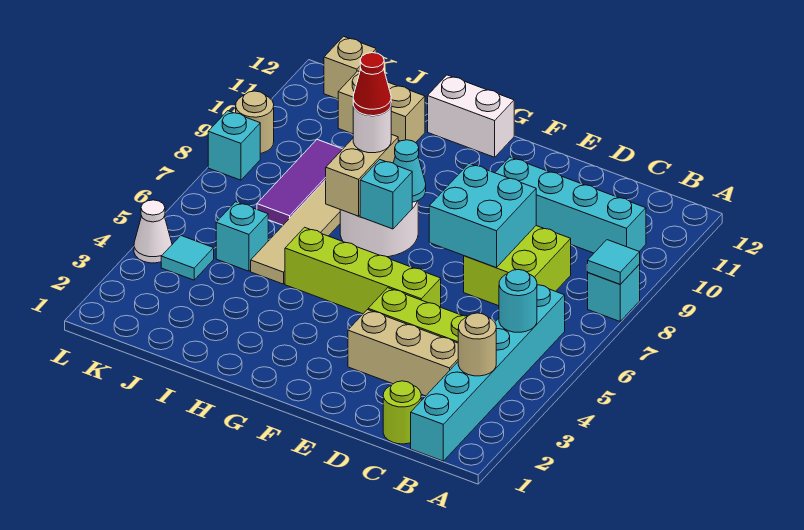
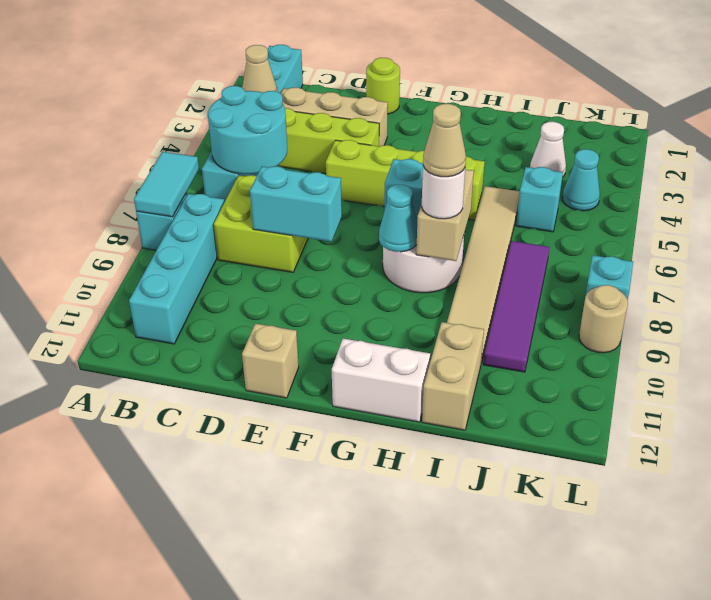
cyan 1x1 tile [588,240,640,284] -> cyan 1x2 tile [134,152,199,217]
tan 1x1 round brick [458,313,496,376] -> tan 1x1 cone [242,45,277,93]
cyan 1x1 round brick [499,270,537,332] -> cyan 2x2 round brick [208,86,288,174]
cyan 1x4 brick [495,157,646,253] -> cyan 1x4 brick turned to [129,194,225,344]
lime 1x1 round brick [383,381,421,444] -> lime 1x1 round brick moved to [366,58,400,114]
cyan 2x2 brick [429,163,536,268] -> cyan 1x2 brick [250,166,342,242]
red 1x1 cone [353,53,391,116] -> tan 1x1 cone [423,104,466,177]
tan 1x2 brick [338,71,425,143] -> tan 1x2 brick turned to [422,322,484,430]
purple 1x3 tile [257,140,342,225] -> purple 1x4 tile [483,241,549,372]
cyan 1x1 tile [161,236,214,280] -> cyan 1x1 cone [562,149,600,211]
tan 1x1 brick [324,36,376,99] -> tan 1x1 brick moved to [242,324,299,398]
white 1x1 cone [134,200,172,263] -> white 1x1 cone moved to [530,122,566,178]

